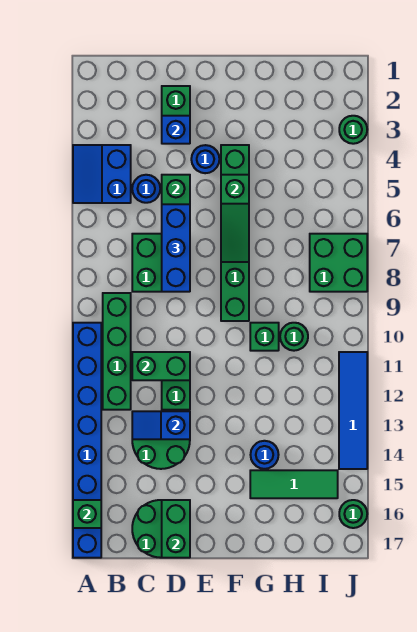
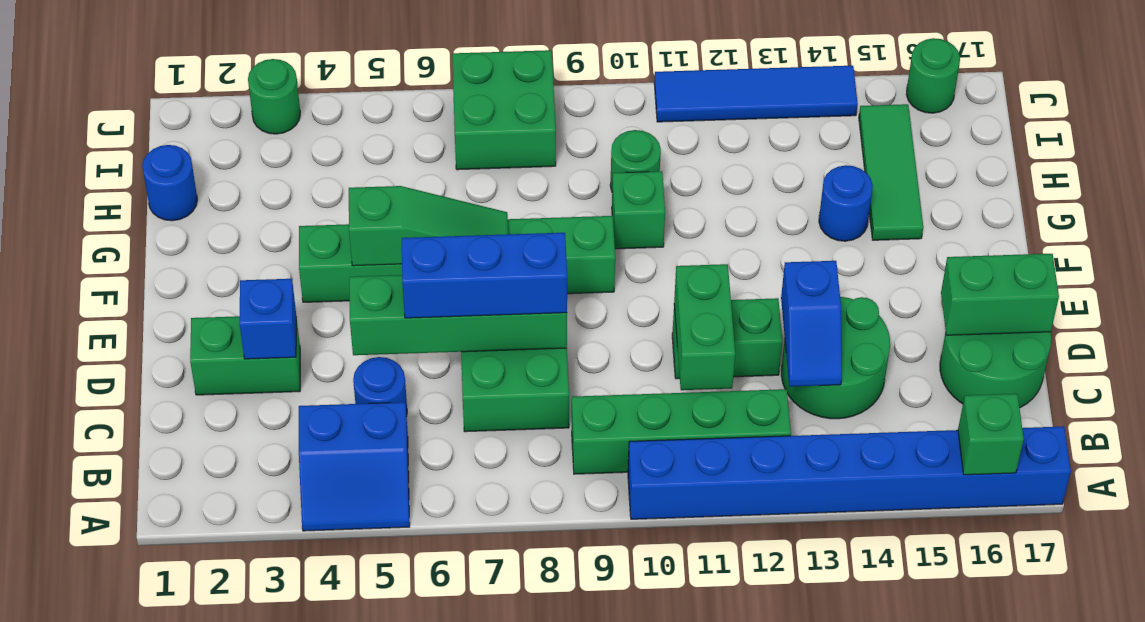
blue 1x1 round brick [191,145,219,173] -> blue 1x1 round brick moved to [142,145,197,221]

